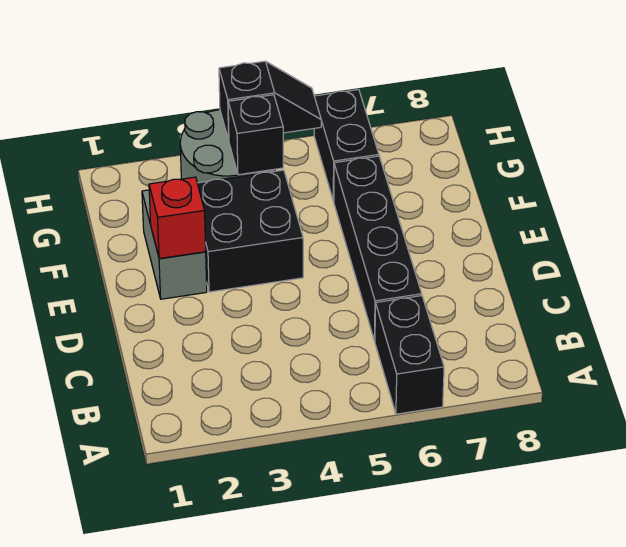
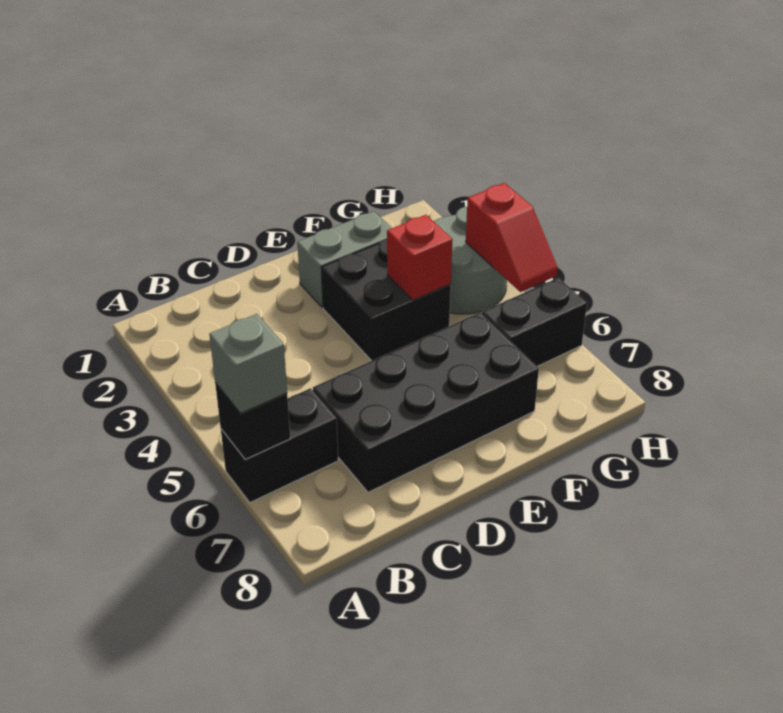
none -> grey 1x1 brick [209,314,287,413]
black 1x4 brick [334,156,422,341] -> black 2x4 brick [313,313,539,492]
red 1x1 brick [149,177,206,259] -> red 1x1 brick moved to [387,215,452,300]
black 1x1 brick [228,95,283,175] -> black 1x1 brick moved to [215,383,290,459]
black 1x2 slope [219,61,321,140] -> red 1x2 slope [466,183,558,292]

